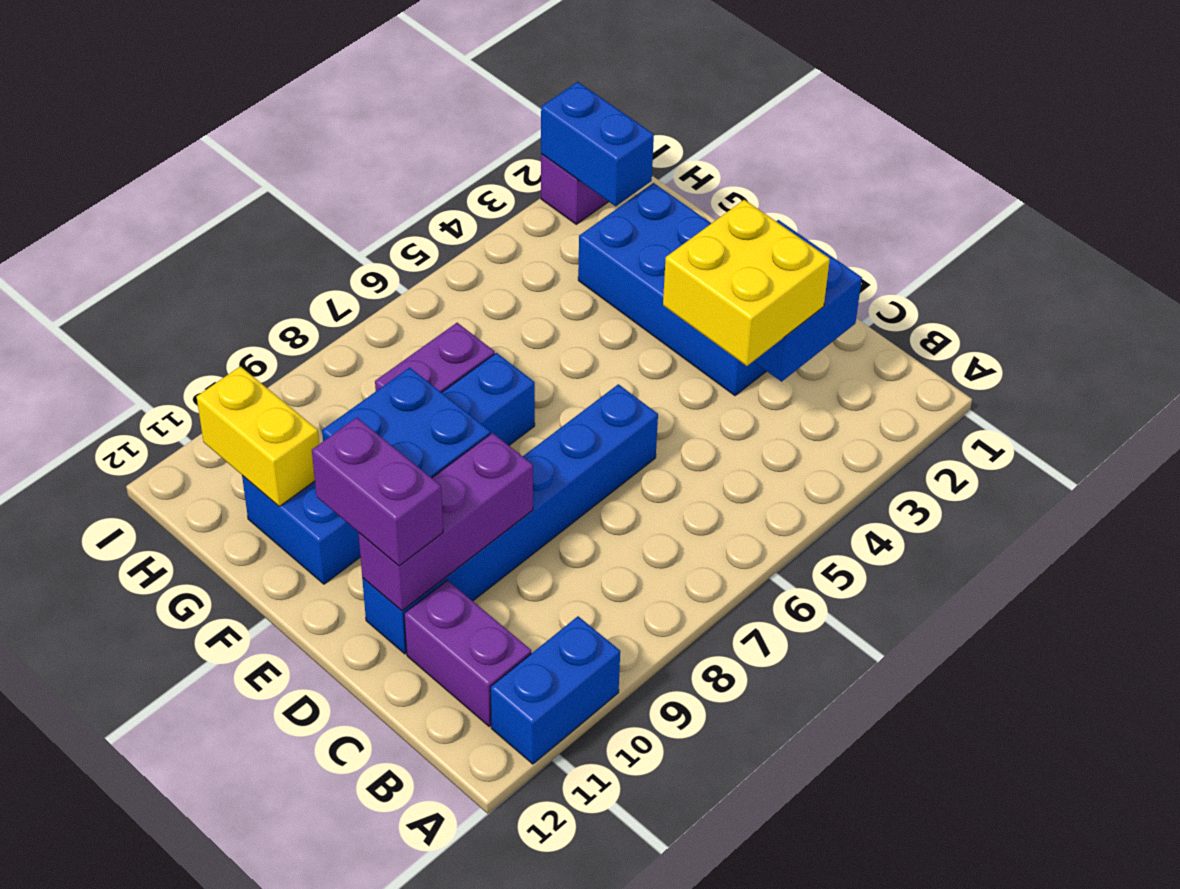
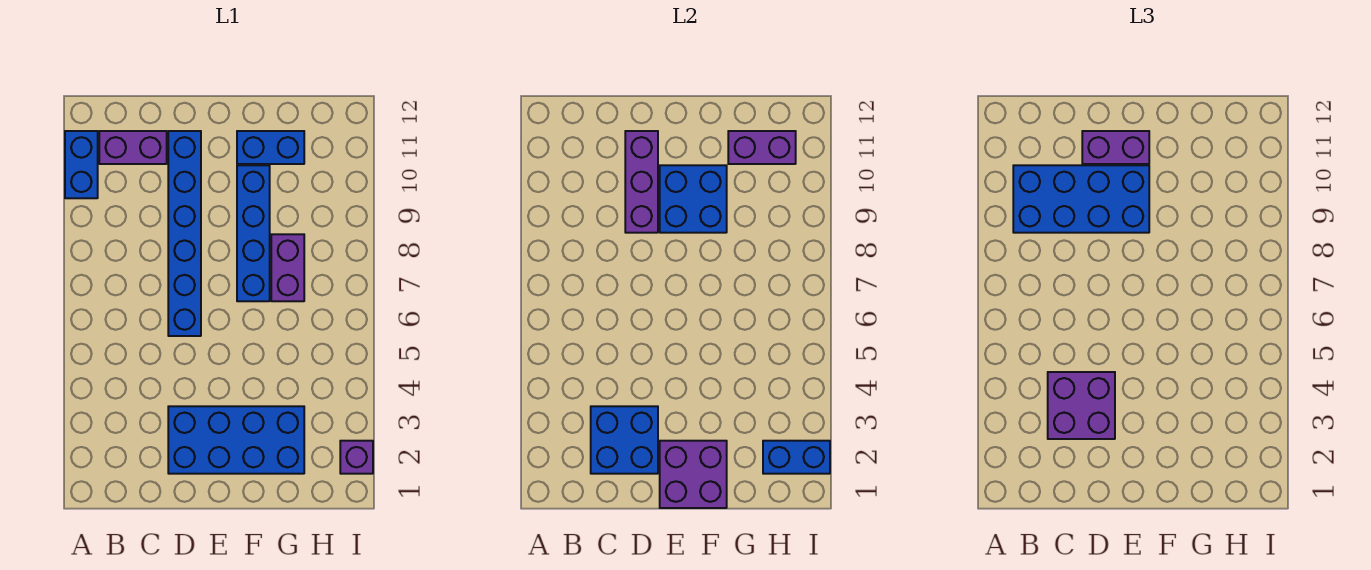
none -> blue 2x4 brick [1013,165,1149,233]
yellow 2x2 brick [663,200,830,366] -> purple 2x2 brick [1048,372,1115,439]
none -> purple 2x2 brick [660,441,727,508]
yellow 1x2 brick [197,366,319,506] -> purple 1x2 brick [728,131,796,164]

